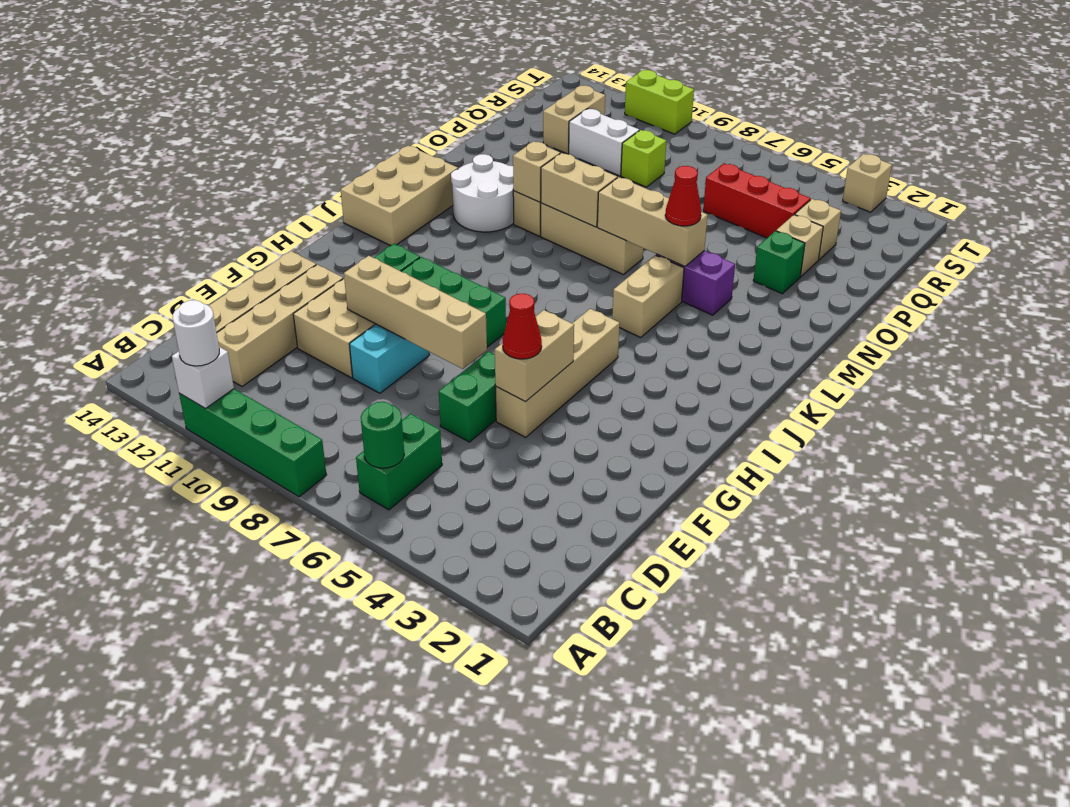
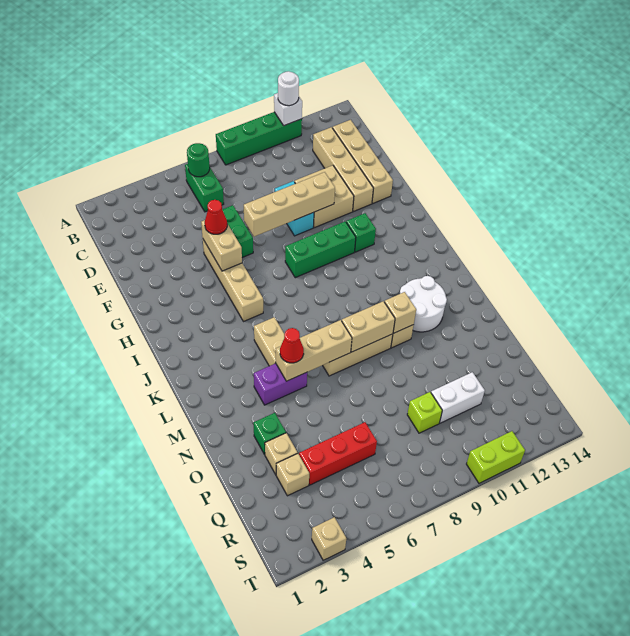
tan 2x3 brick [341,146,458,246] -> none
tan 1x2 brick [543,85,605,154] -> none

